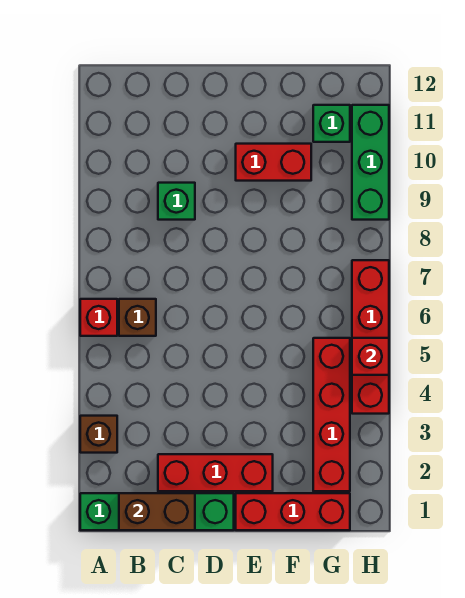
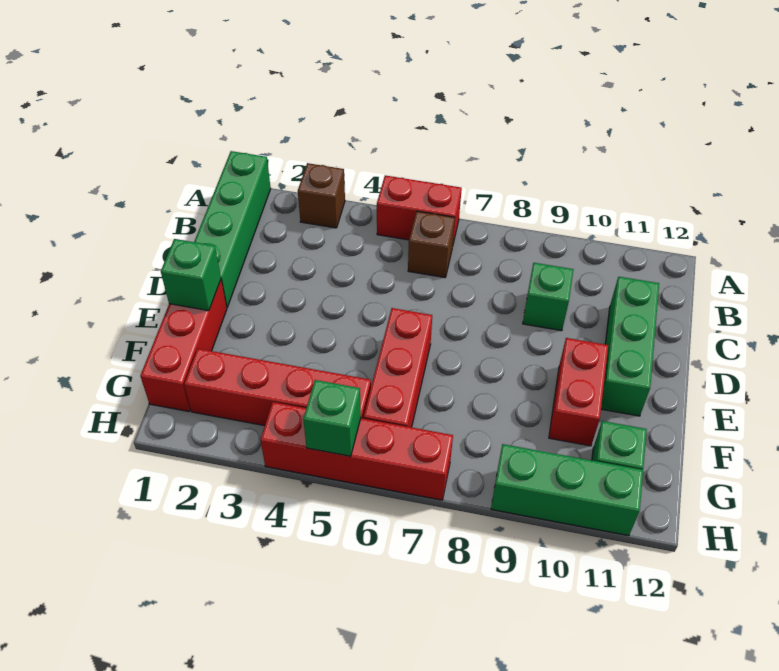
red 1x1 brick [80,299,117,336] -> red 1x2 brick [377,175,462,243]
brown 1x2 brick [119,493,195,530] -> none
red 1x3 brick [158,454,273,491] -> red 1x3 brick moved to [364,308,432,427]
none -> green 1x3 brick [601,277,659,416]
none -> green 1x1 brick [161,239,221,311]
red 1x1 brick [352,338,389,375] -> green 1x1 brick [303,380,361,456]

